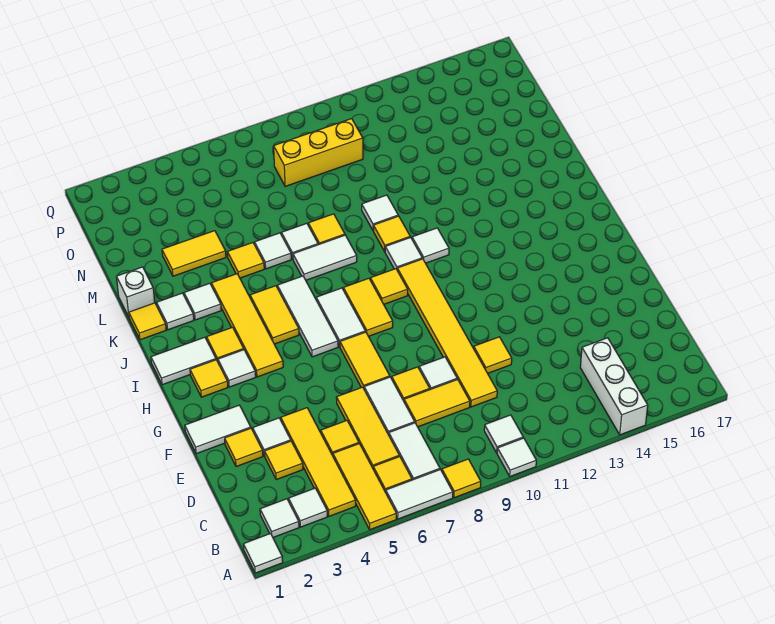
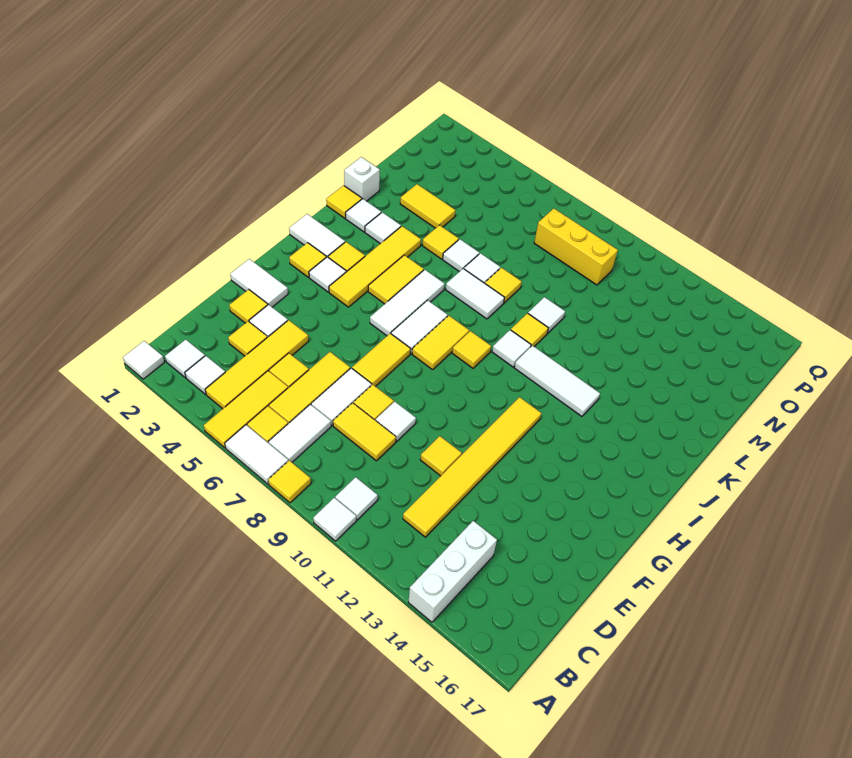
yellow 1x6 tile [397,259,497,407] -> yellow 1x6 tile moved to [403,397,541,537]
white 1x1 tile [412,228,449,263] -> white 1x3 tile [514,346,600,416]

